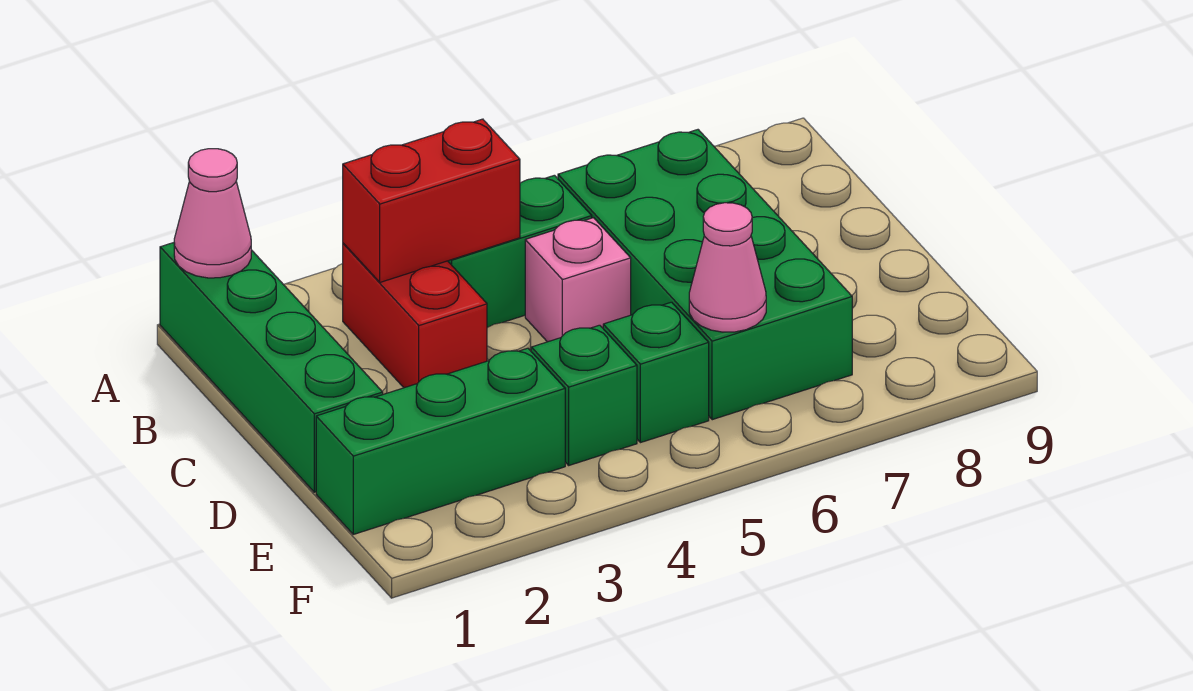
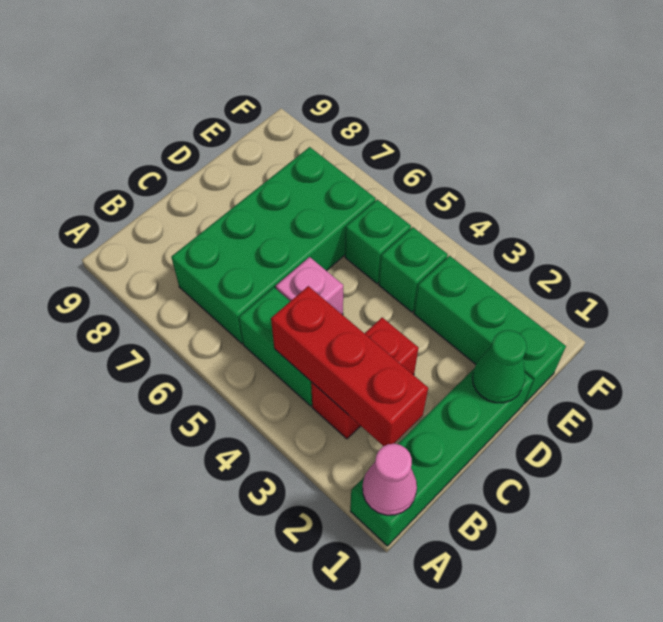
red 1x2 brick [343,119,520,282] -> red 1x3 brick [271,286,428,446]
none -> green 1x1 cone [472,330,527,403]
pink 1x1 cone [689,203,766,332] -> none

